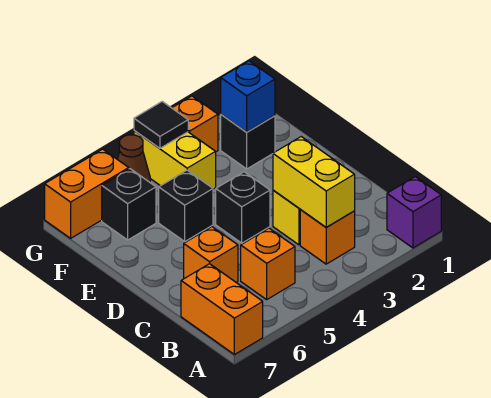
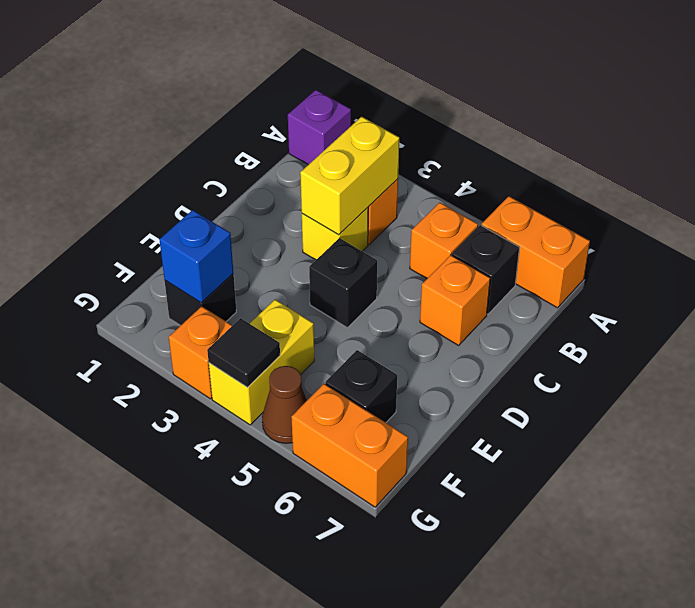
orange 1x2 brick [181,264,263,355] -> orange 1x2 brick turned to [481,196,590,308]
black 1x1 brick [159,170,213,241] -> black 1x1 brick moved to [452,225,519,314]

